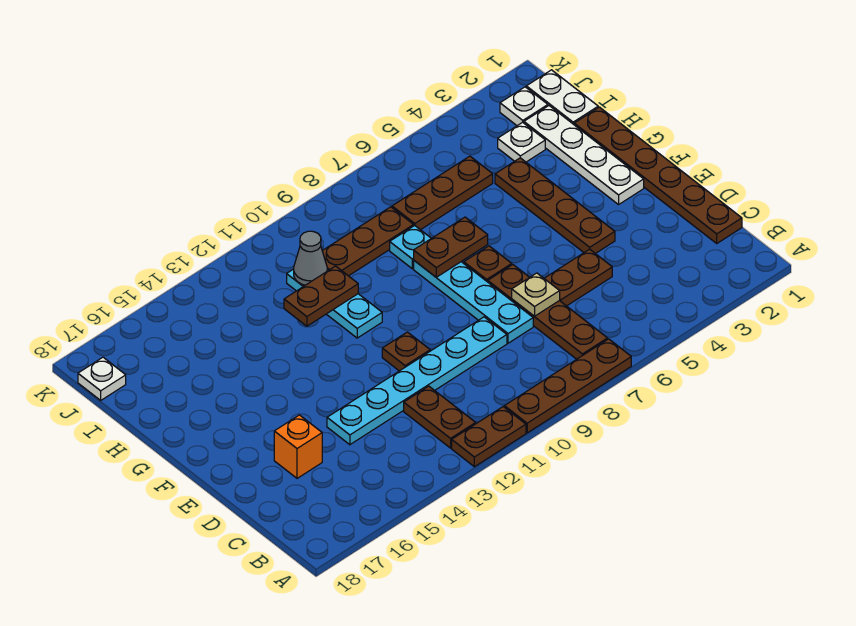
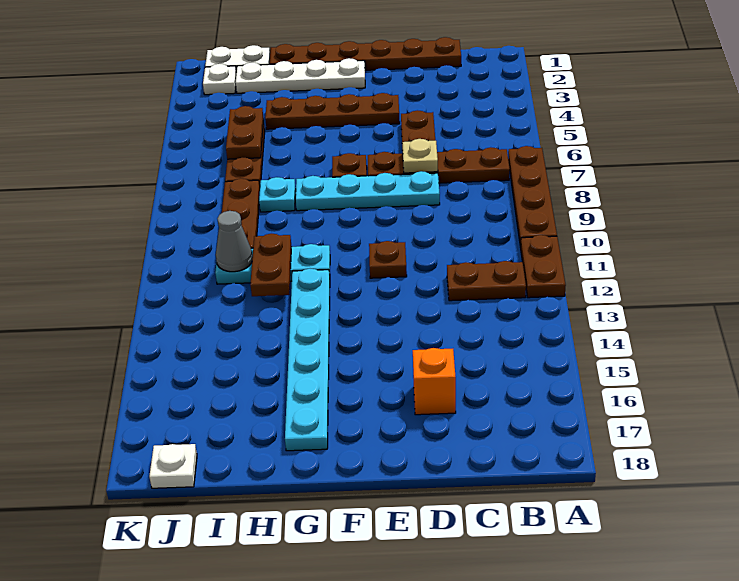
cyan 1x6 plate [327,317,507,445] -> cyan 1x6 plate moved to [285,269,330,451]
brown 1x2 plate [414,217,488,277] -> brown 1x2 plate moved to [226,106,264,159]
white 1x1 plate [498,122,545,162] -> none

